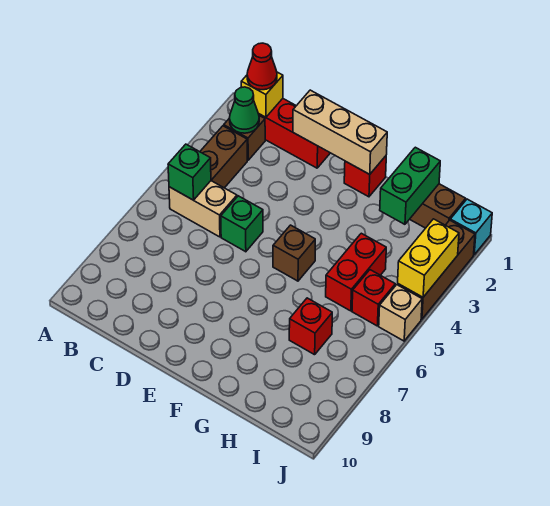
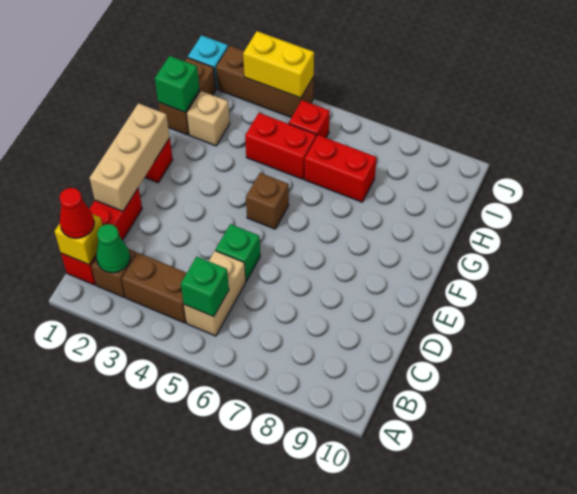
green 1x2 brick [380,147,440,224] -> green 1x1 brick [155,56,199,112]
red 1x1 brick [289,298,332,355] -> red 1x2 brick [304,135,377,202]
tan 1x1 brick [379,285,422,341] -> tan 1x1 brick moved to [187,91,230,146]

